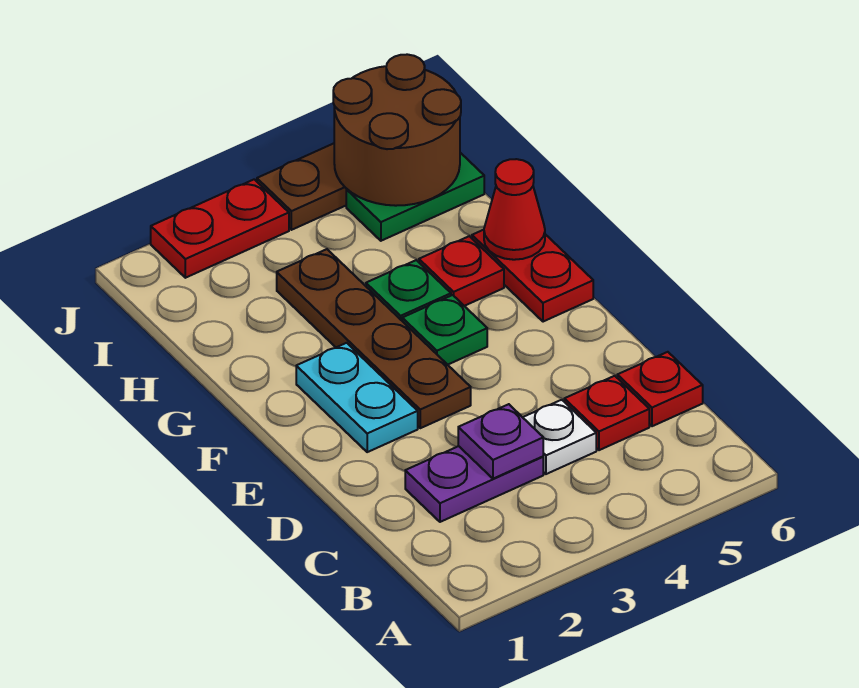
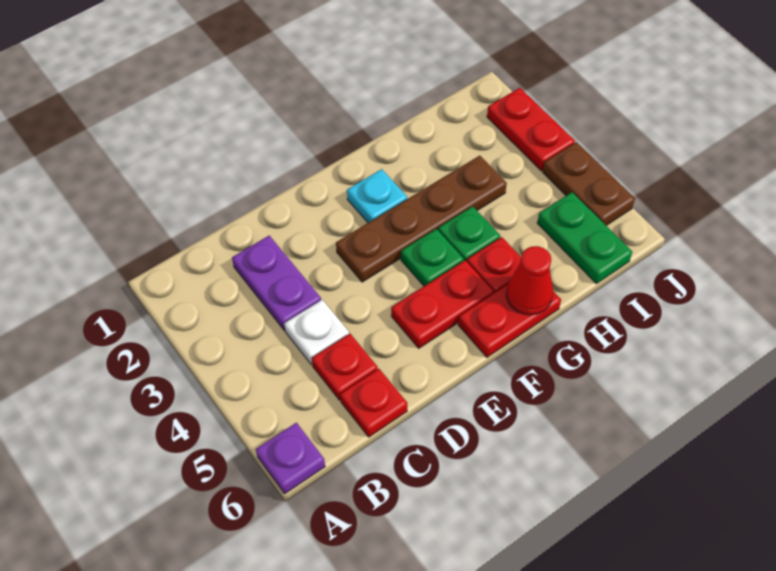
purple 1x1 plate [458,404,543,479] -> purple 1x1 plate moved to [256,423,325,494]
cyan 1x2 plate [296,343,418,452] -> cyan 1x1 plate [347,169,407,223]
none -> red 1x2 plate [391,260,494,348]
brown 2x2 round brick [333,54,461,206] -> none

